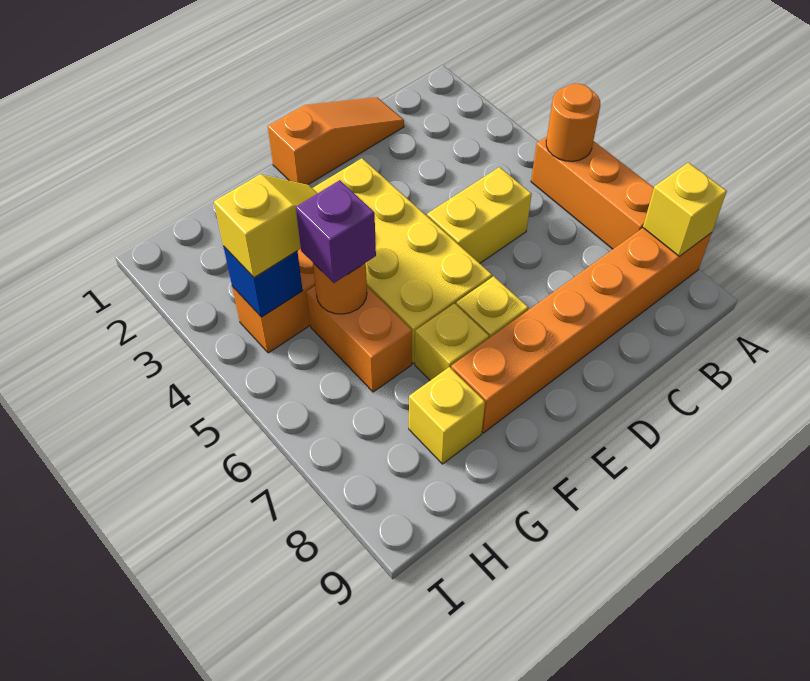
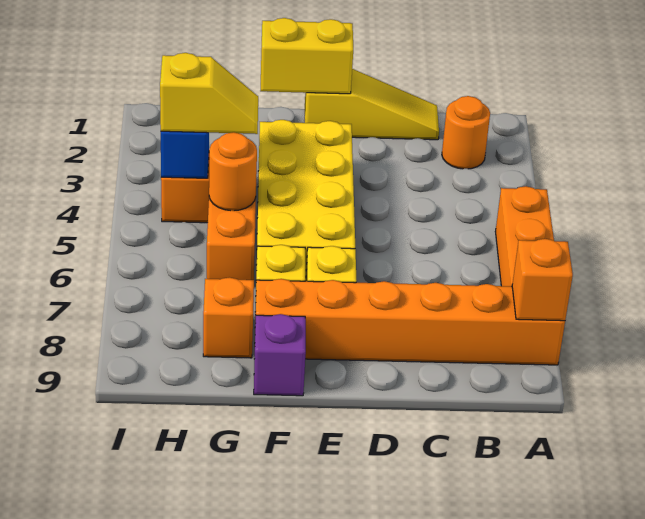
orange 1x1 round brick [546,84,600,161] -> orange 1x1 round brick moved to [442,96,490,169]
yellow 1x1 brick [643,163,727,256] -> orange 1x1 brick [512,239,573,321]
orange 1x3 slope [268,97,404,185] -> yellow 1x3 slope [305,69,439,140]
yellow 1x2 brick [427,167,532,263] -> yellow 1x2 brick moved to [260,18,353,94]
purple 1x1 brick [296,180,376,283] -> purple 1x1 brick moved to [254,314,306,396]
yellow 1x1 brick [409,367,485,464] -> orange 1x1 brick [203,277,254,358]

